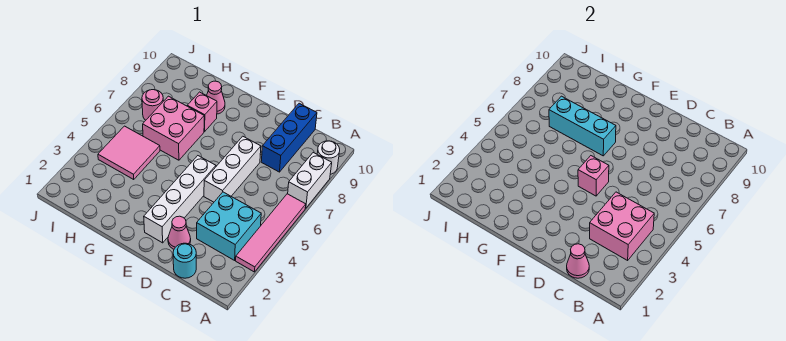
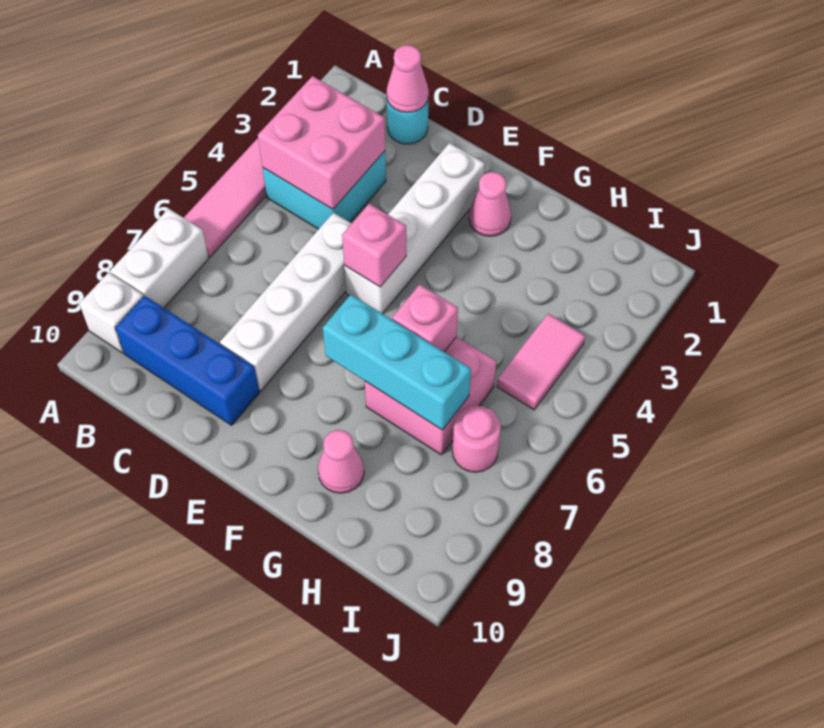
white 1x1 round brick [317,141,340,174] -> white 1x1 brick [79,272,144,353]
blue 1x3 brick [261,103,317,172] -> blue 1x3 brick turned to [116,296,259,425]
pink 1x1 cone [168,216,191,249] -> pink 1x1 cone moved to [469,172,511,236]
white 1x3 brick [204,136,261,202] -> white 1x4 brick [220,212,352,391]
pink 1x1 brick [187,92,217,131] -> pink 1x1 brick moved to [392,284,458,352]
pink 2x2 tile [98,126,160,180] -> pink 1x2 tile [497,314,585,410]

